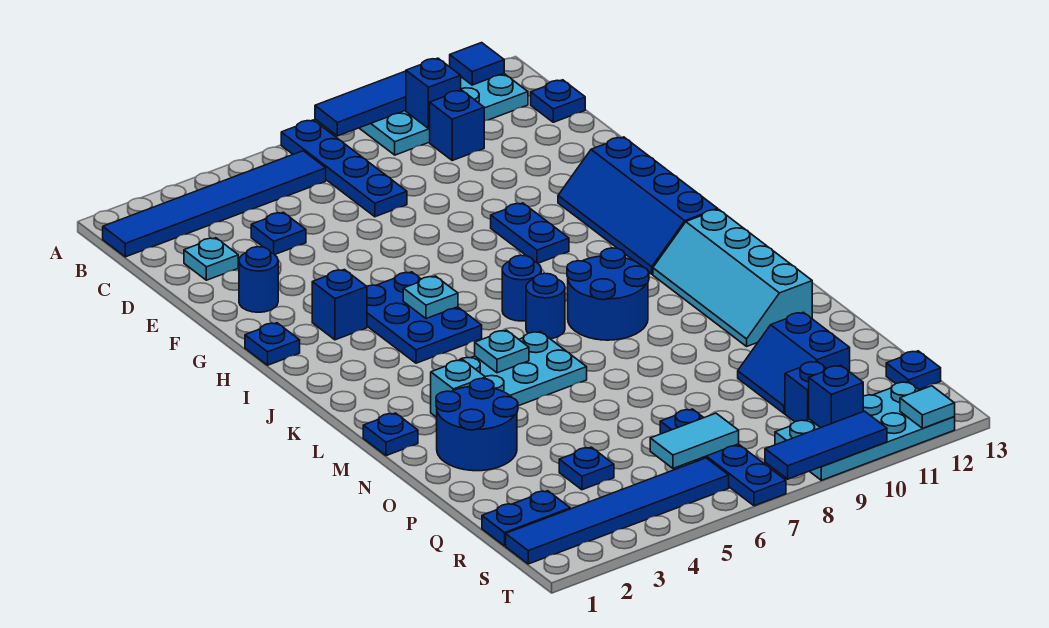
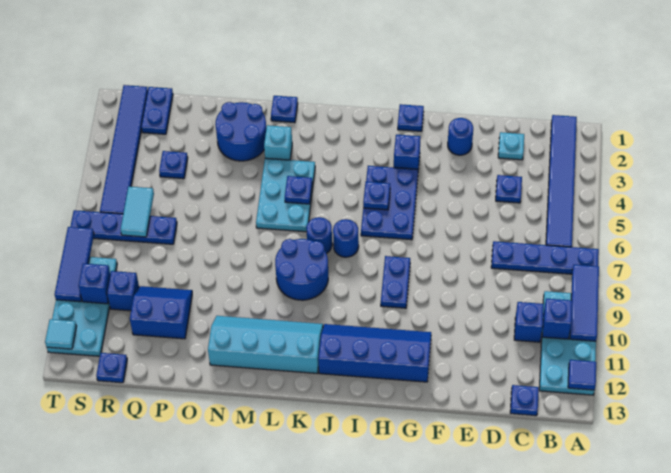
blue 1x2 plate [491,203,569,263] -> blue 1x2 plate turned to [381,256,410,308]
blue 2x3 plate [367,272,482,363] -> blue 2x3 plate turned to [361,166,418,240]
cyan 1x1 plate [403,276,458,319] -> blue 1x1 plate [363,182,390,210]
cyan 1x1 plate [475,330,529,373] -> blue 1x1 plate [285,176,312,204]

